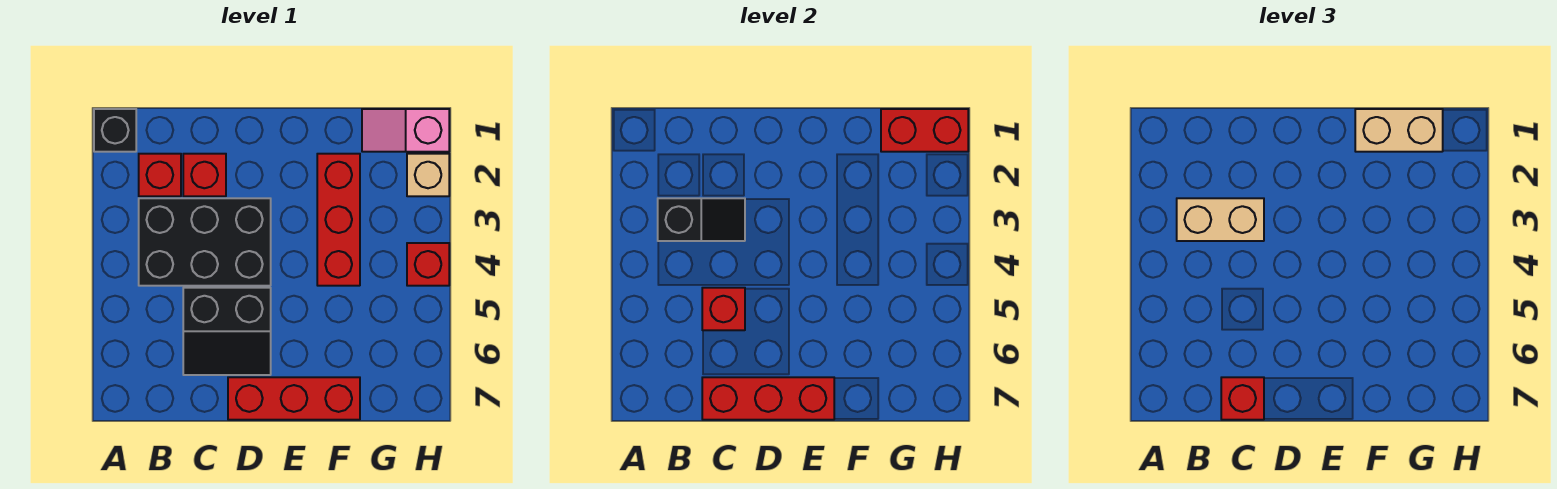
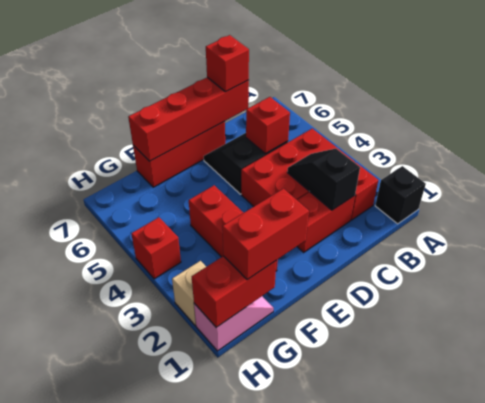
black 2x3 brick [139,198,271,286] -> red 2x3 brick [241,129,355,207]
black 1x2 slope [658,198,745,241] -> black 1x2 slope turned to [287,149,360,210]
tan 1x2 brick [1177,198,1264,241] -> none
red 1x1 brick [183,154,226,196] -> red 1x2 brick [297,192,355,252]
red 1x3 brick [702,377,834,420] -> red 1x4 brick [128,77,249,161]
tan 1x2 brick [1355,109,1443,152] -> red 1x2 brick [222,189,309,280]

